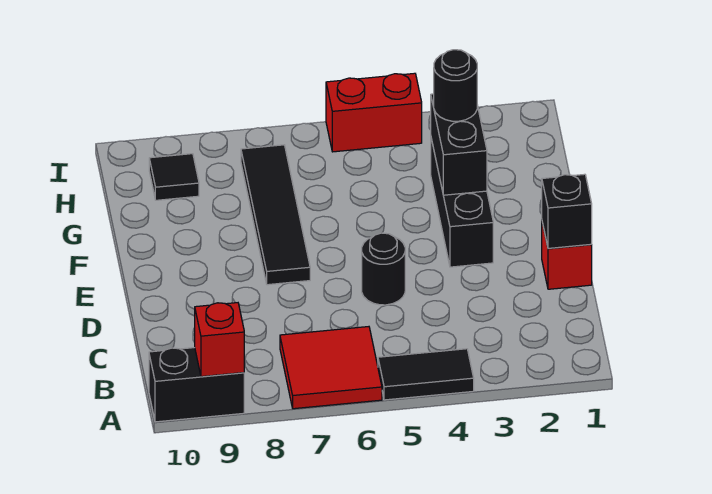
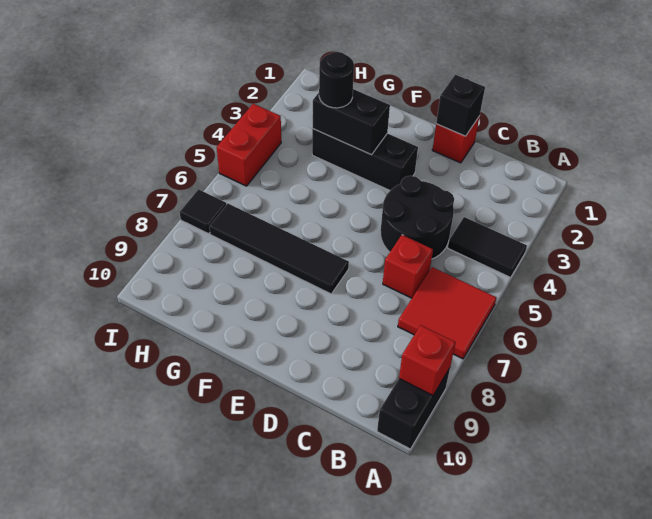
black 1x2 tile [378,349,474,400] -> black 1x2 tile turned to [448,217,527,277]
none -> red 1x1 brick [383,235,433,298]
black 1x1 round brick [362,233,405,305] -> black 2x2 round brick [380,176,454,259]
black 1x1 tile [149,154,199,200] -> black 1x1 tile moved to [180,189,226,234]

